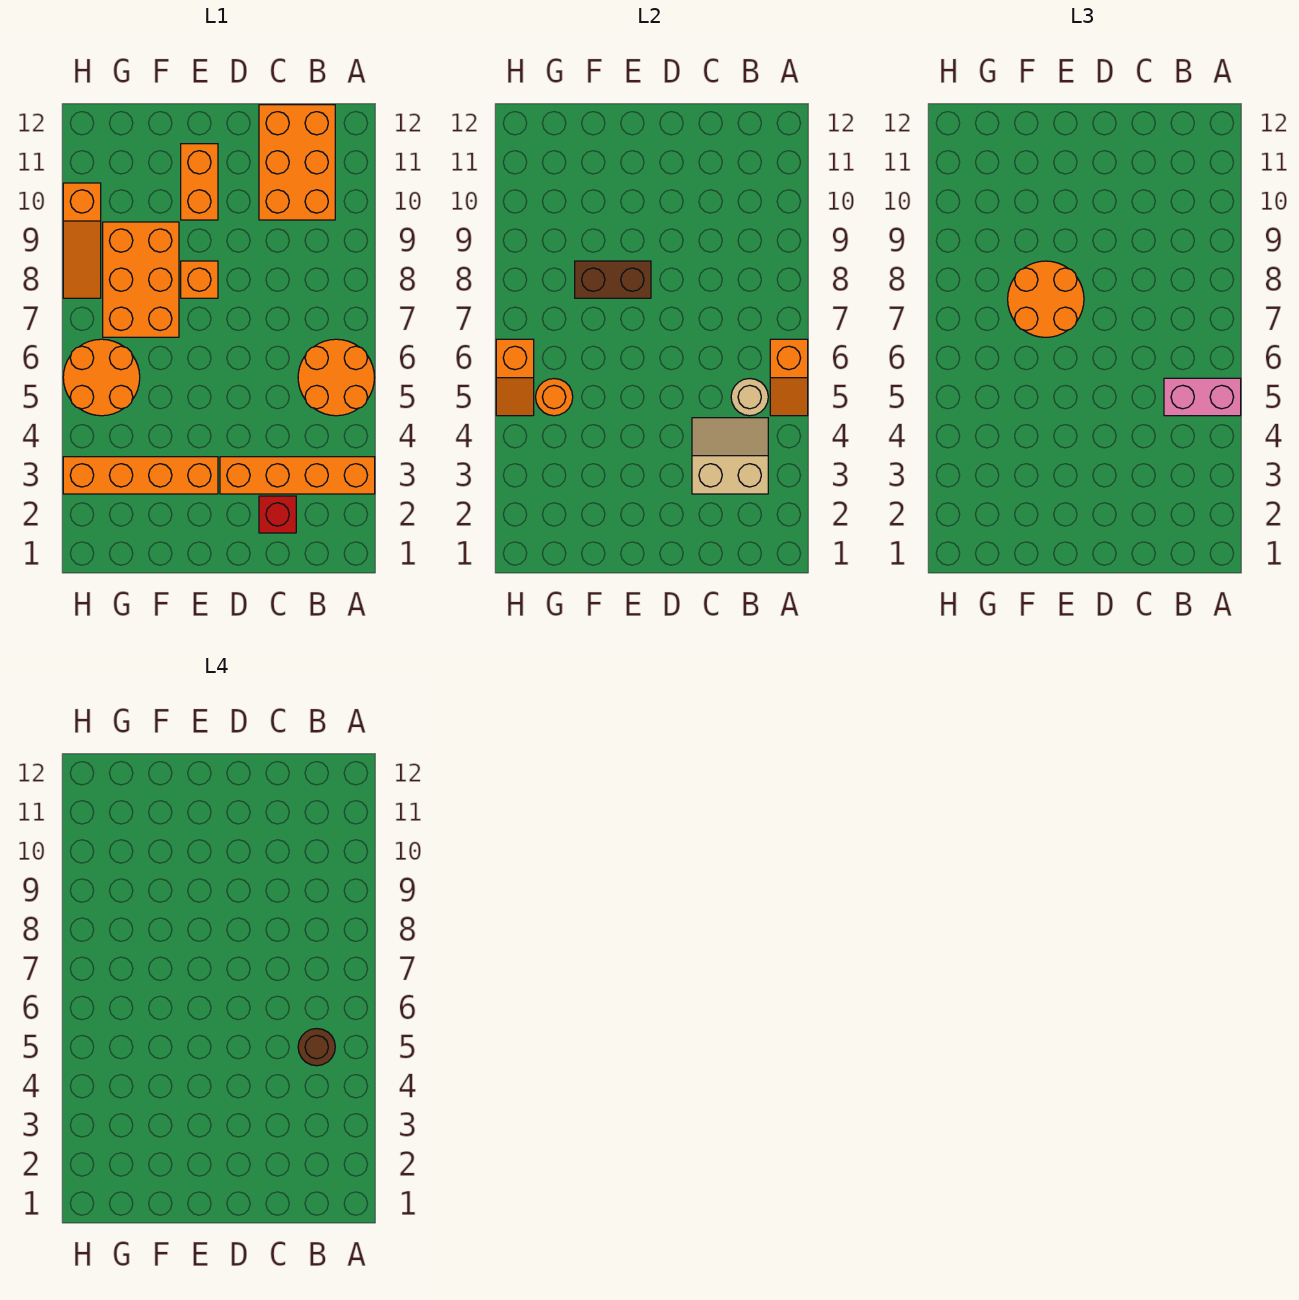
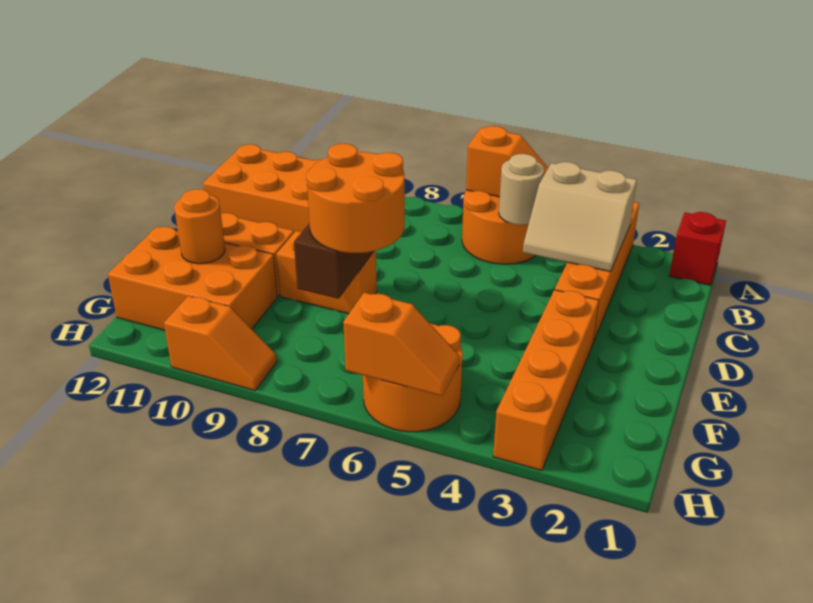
pink 1x2 brick [1164,378,1241,416] -> none
tan 2x2 slope [692,418,768,494] -> tan 2x2 slope turned to [523,162,637,272]
brown 1x1 round brick [298,1029,335,1066] -> none
red 1x1 brick [259,496,296,533] -> red 1x1 brick moved to [669,212,726,285]
orange 1x1 brick [181,261,218,298] -> orange 1x2 brick [277,231,377,314]
orange 2x3 brick [103,222,179,337] -> orange 2x3 brick moved to [108,227,277,330]
orange 1x1 round brick [536,379,573,416] -> orange 1x1 round brick moved to [174,189,225,264]
orange 1x3 slope [63,183,101,298] -> orange 1x2 slope [164,296,277,391]

